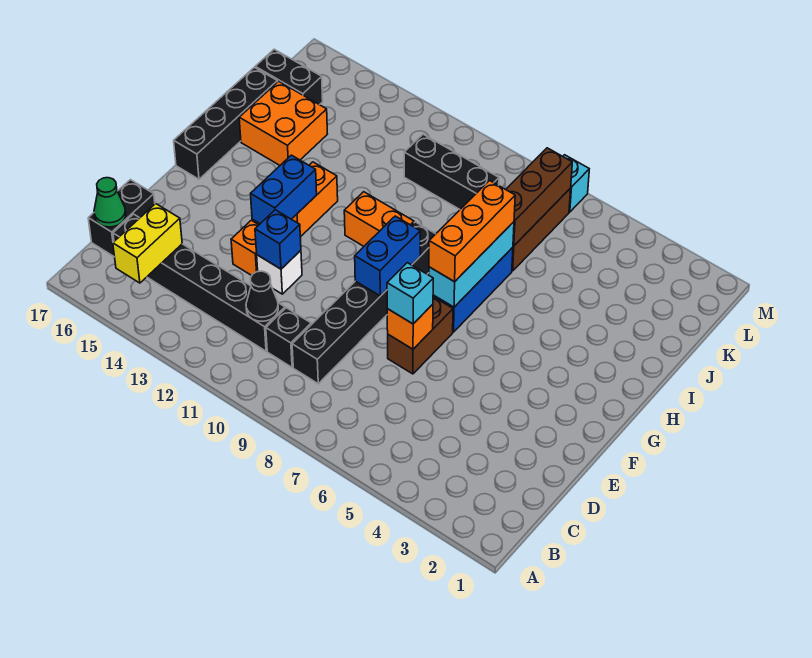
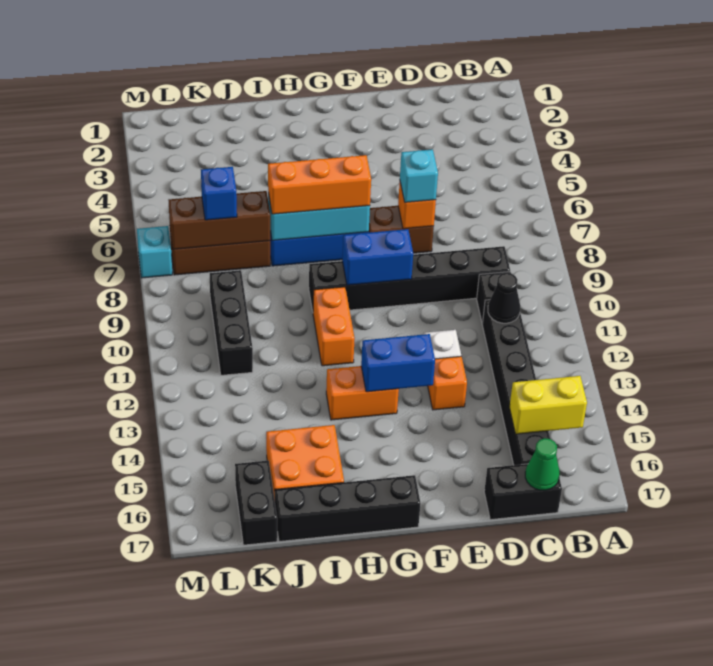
blue 1x1 brick [255,210,301,269] -> blue 1x1 brick moved to [201,167,237,220]

